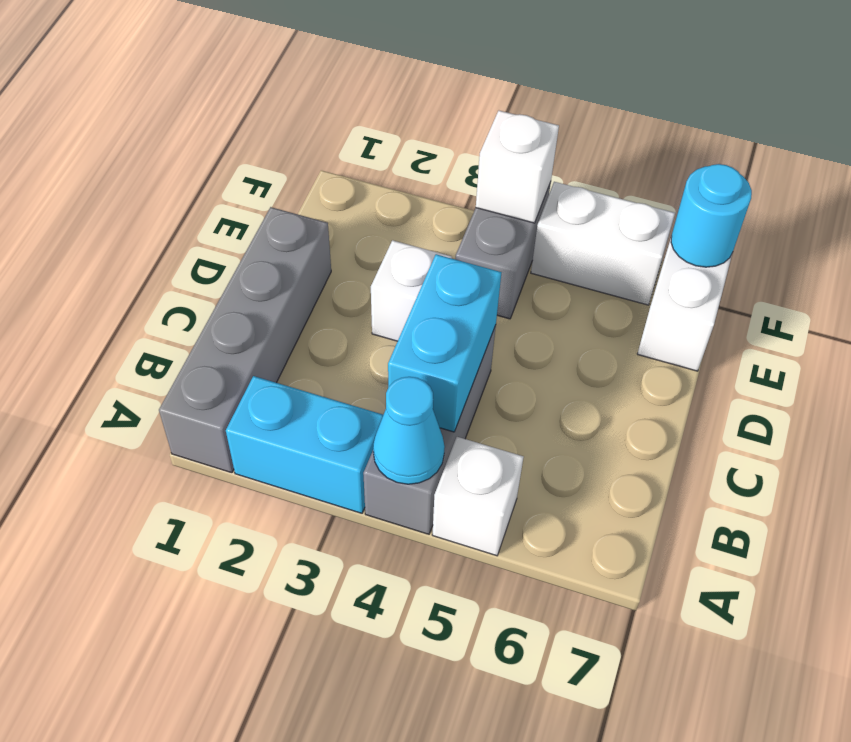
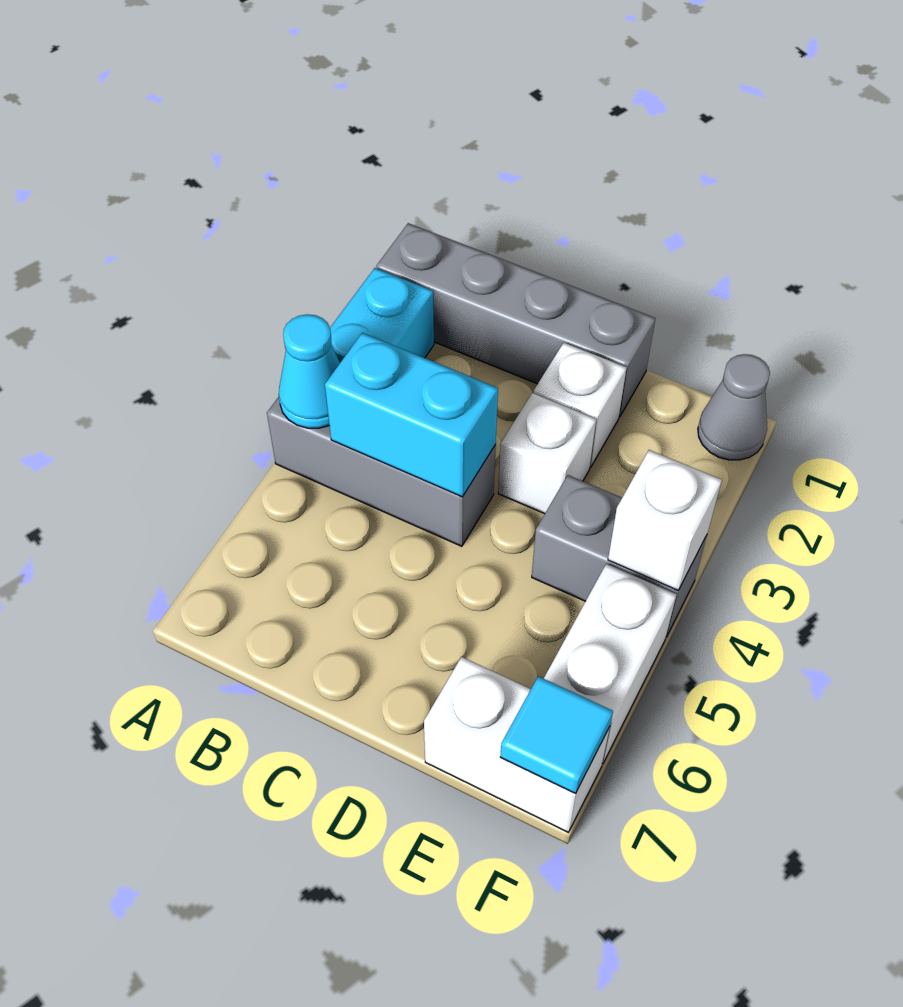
white 1x1 brick [432,437,523,556] -> white 1x1 brick moved to [534,343,627,467]
none -> grey 1x1 cone [698,354,770,460]
cyan 1x1 round brick [671,164,752,267] -> cyan 1x1 tile [500,676,613,794]

